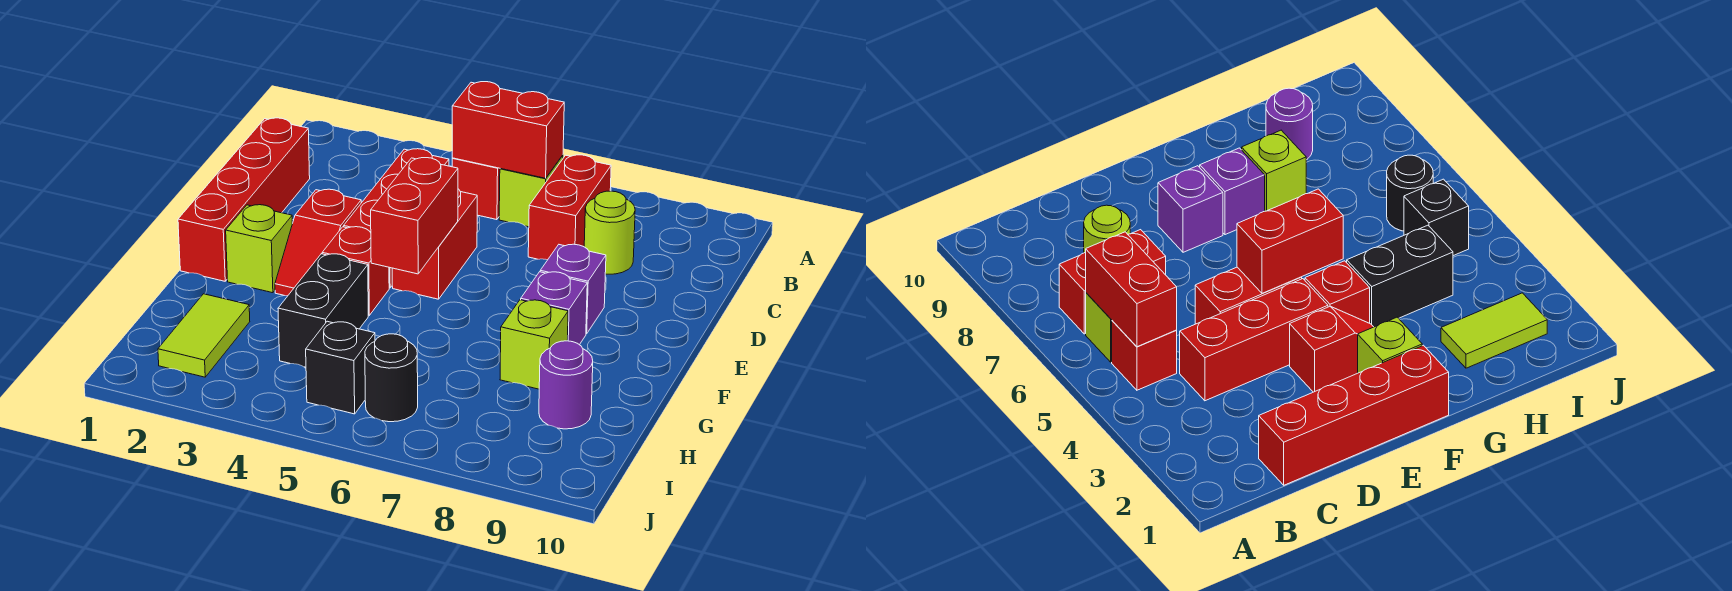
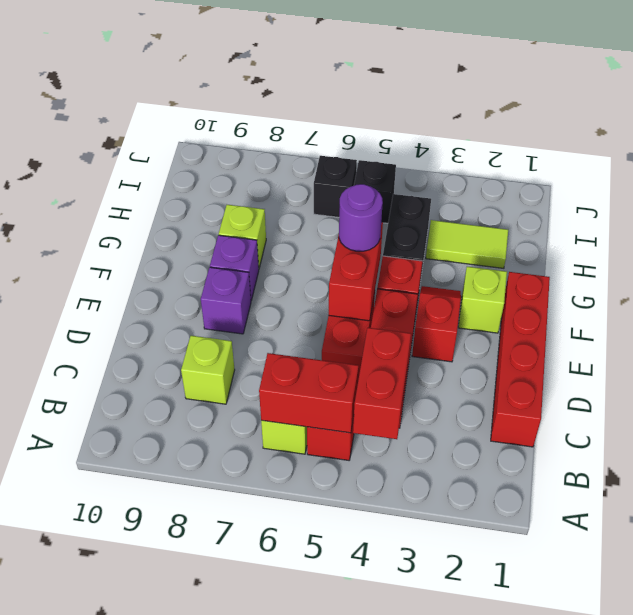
red 1x2 brick [528,155,611,260] -> red 1x2 brick moved to [353,328,411,439]
lime 1x1 round brick [584,191,635,274] -> lime 1x1 brick [181,336,235,404]
lime 1x2 tile [158,294,250,377] -> lime 1x2 tile turned to [426,220,508,268]
purple 1x1 round brick [539,341,593,429] -> purple 1x1 round brick moved to [339,184,383,251]
black 1x1 round brick [365,334,418,422] -> black 1x1 brick [314,156,357,217]

